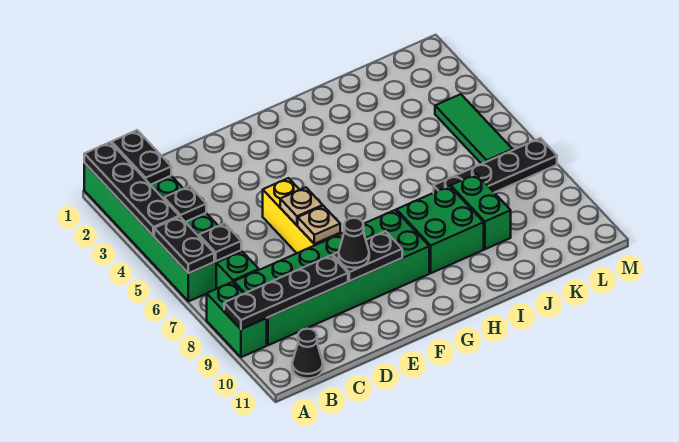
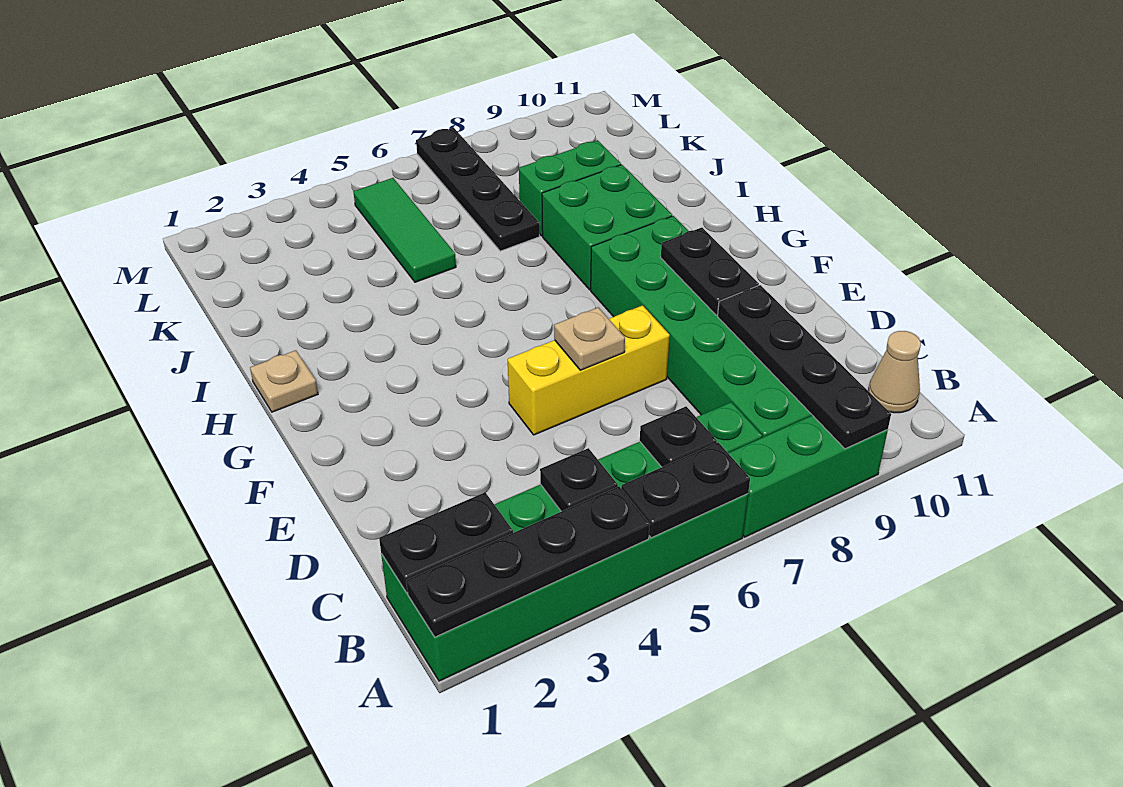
green 1x2 brick [207,282,267,357] -> green 1x3 brick [728,415,888,537]
black 1x1 cone [292,329,323,379] -> tan 1x1 cone [868,331,921,413]
tan 1x1 plate [298,206,340,244] -> tan 1x1 plate moved to [250,350,318,412]
black 1x1 cone [339,218,369,268] -> none
green 1x3 tile [435,94,513,164] -> green 1x3 tile turned to [353,178,456,282]

